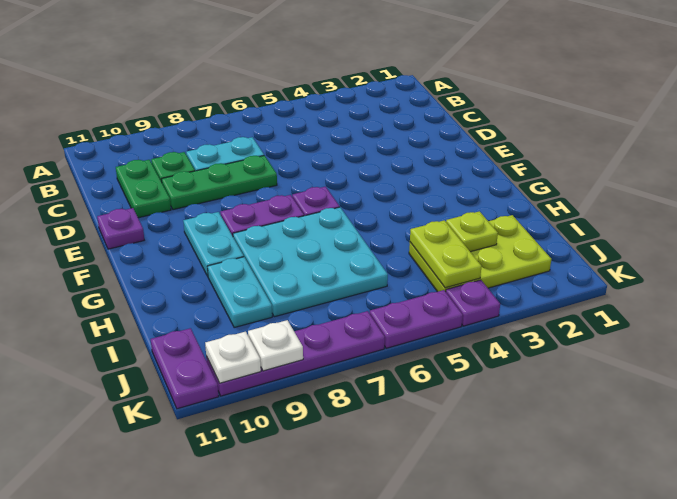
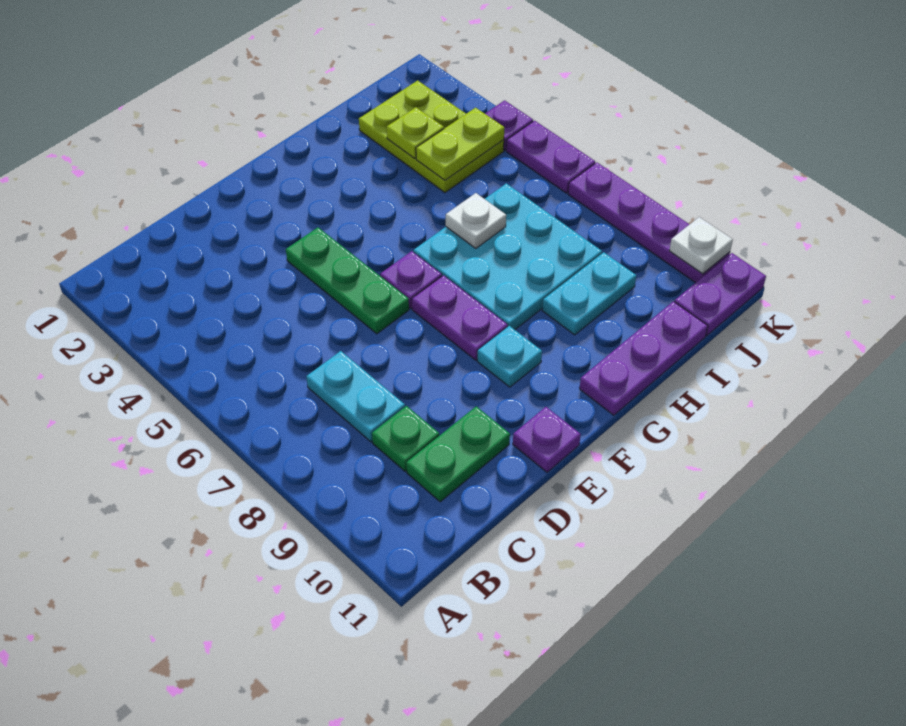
green 1x3 plate [162,156,277,210] -> green 1x3 plate moved to [286,228,409,334]
cyan 1x2 plate [183,212,244,276] -> cyan 1x1 plate [477,326,542,387]
none -> purple 1x3 plate [580,301,708,415]
white 1x1 plate [248,320,303,371] -> white 1x1 plate moved to [446,193,506,248]

